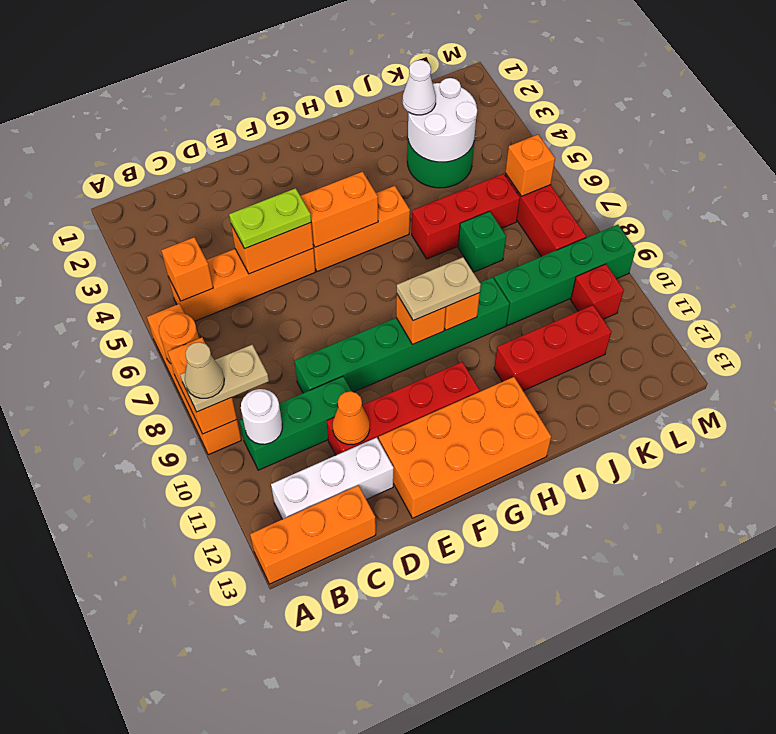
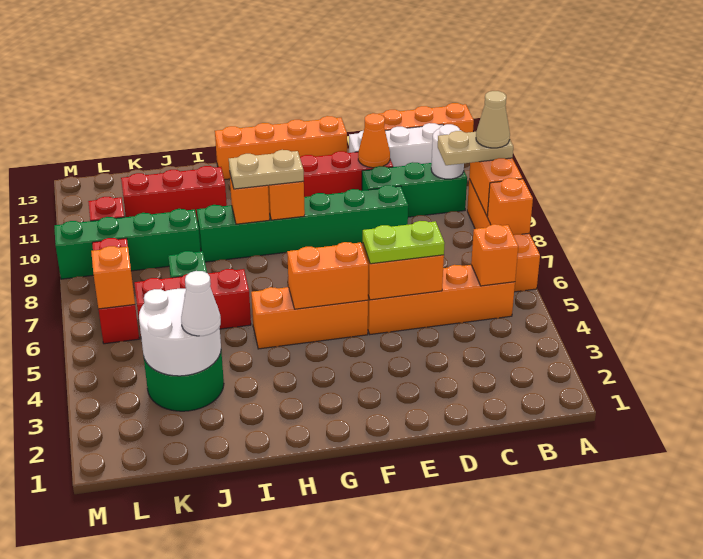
orange 1x1 round brick [159,313,199,364] -> orange 1x1 brick [487,178,533,235]
orange 2x4 brick [379,377,551,518] -> orange 1x4 brick [215,116,347,180]

